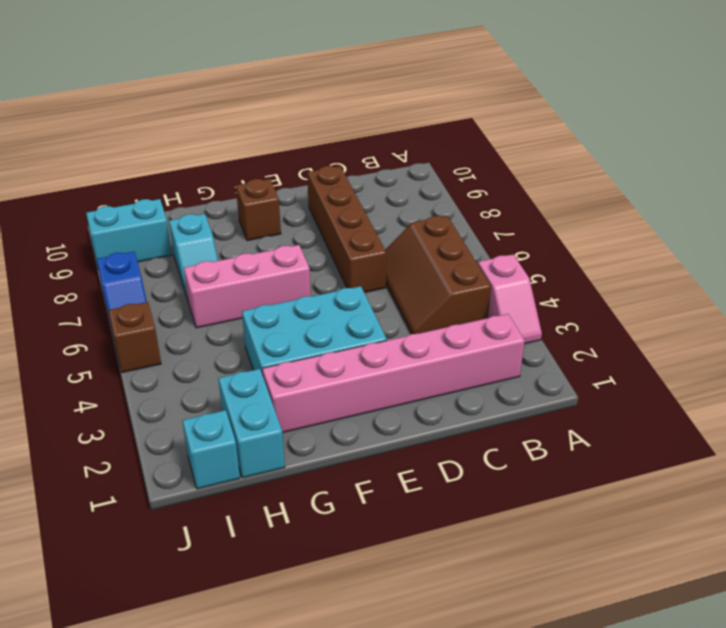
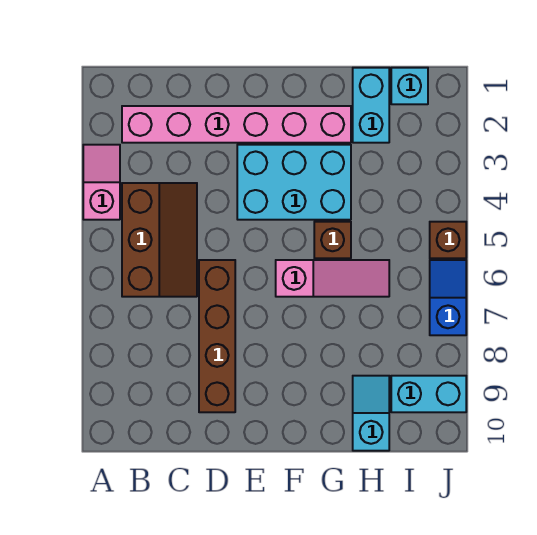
pink 1x3 brick [184,245,311,328] -> pink 1x3 slope [276,260,389,297]
brown 1x1 brick [236,179,281,241] -> brown 1x1 brick moved to [314,222,351,258]
cyan 1x2 slope [169,214,218,300] -> cyan 1x2 slope moved to [353,376,389,451]

